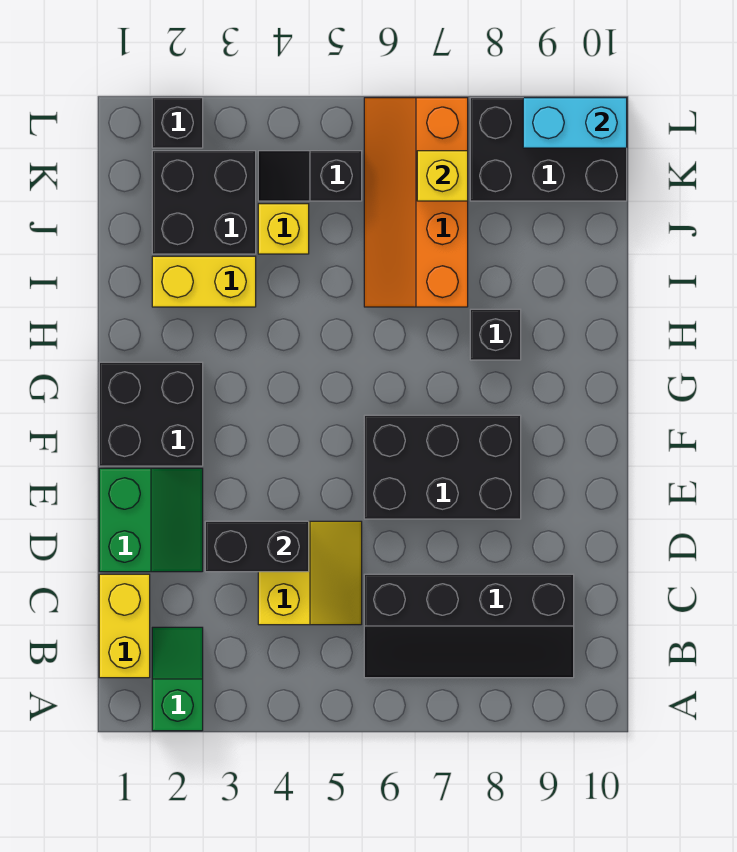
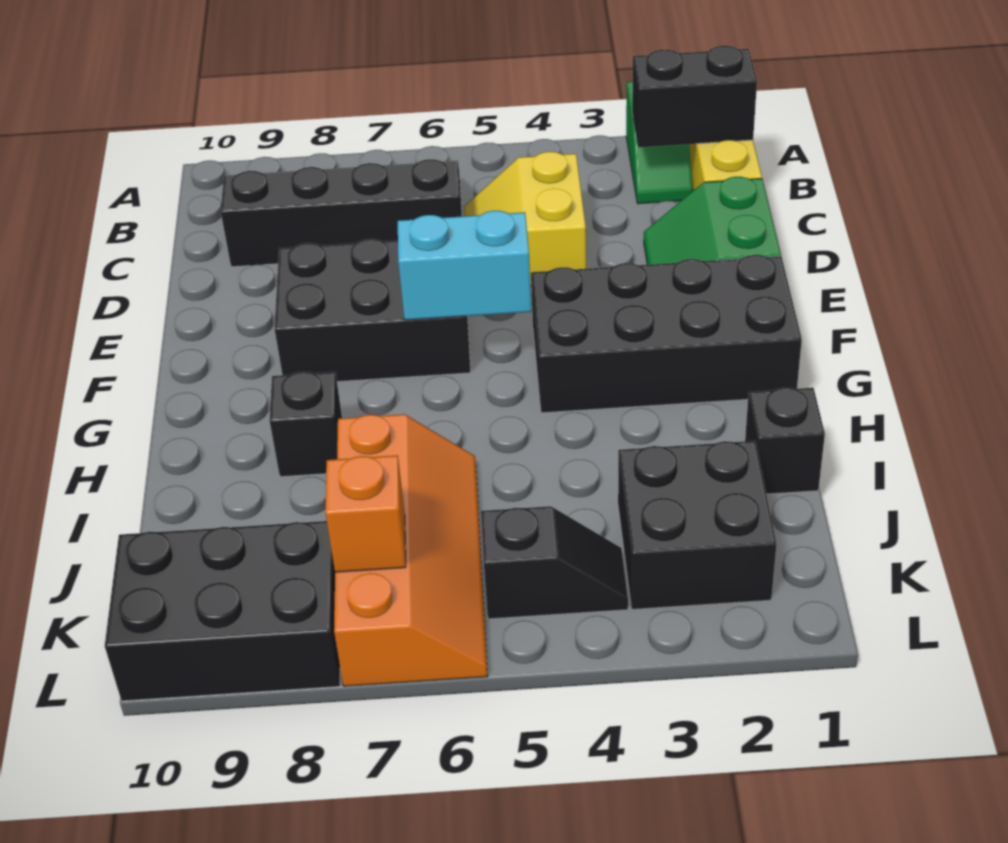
black 1x2 brick [205,521,309,572] -> black 1x2 brick moved to [632,46,757,147]
black 2x2 brick [99,362,203,466] -> black 2x4 brick [531,255,802,413]
yellow 1x2 brick [152,256,256,307] -> none
yellow 1x1 brick [258,204,309,254] -> none
yellow 1x1 brick [417,151,468,201] -> orange 1x1 brick [325,455,406,572]
black 1x1 brick [152,98,203,148] -> black 1x1 brick moved to [745,388,825,494]
cyan 1x2 brick [523,98,627,148] -> cyan 1x2 brick moved to [398,211,531,320]

